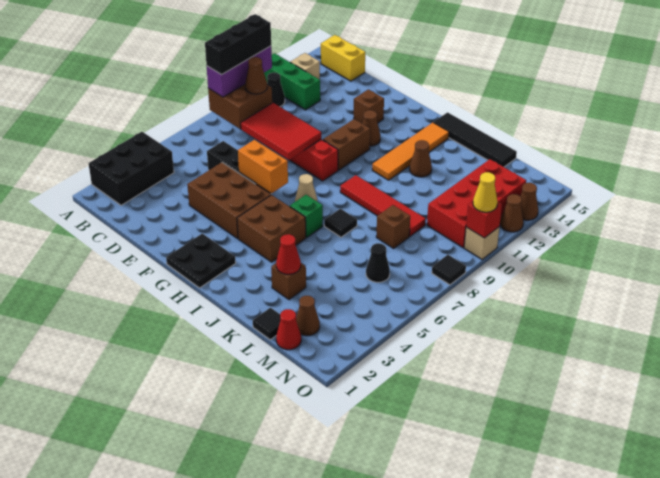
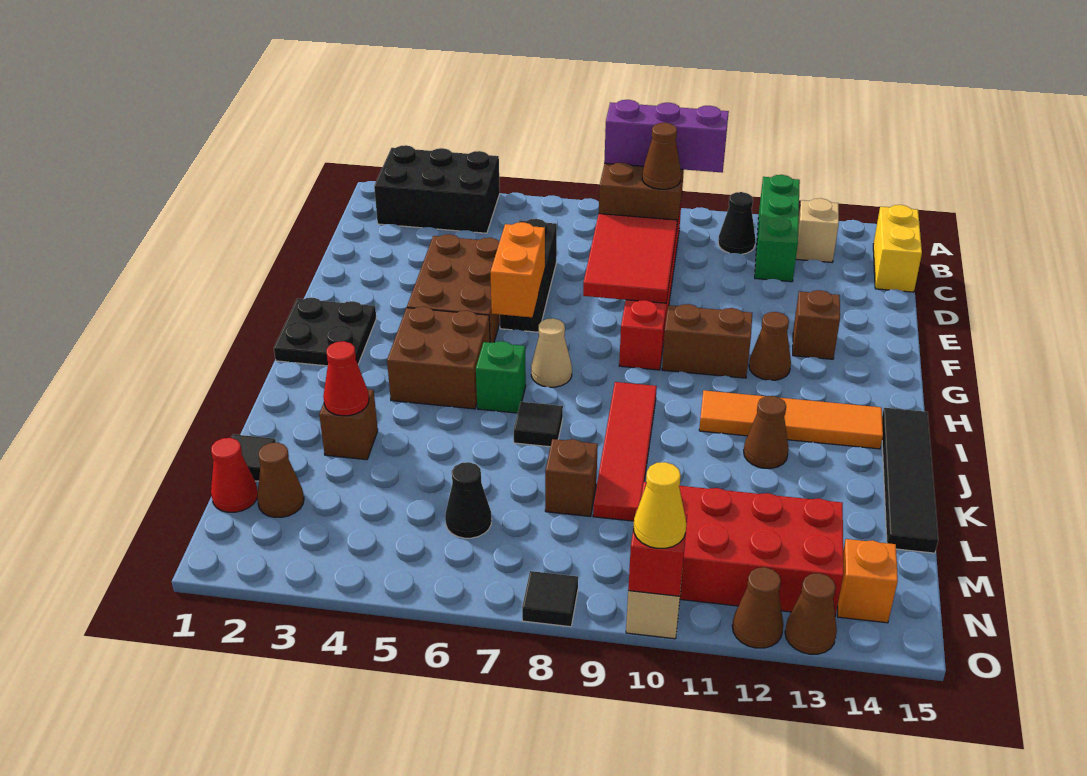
black 1x3 brick [205,14,271,75] -> none
none -> orange 1x1 brick [838,539,898,623]

